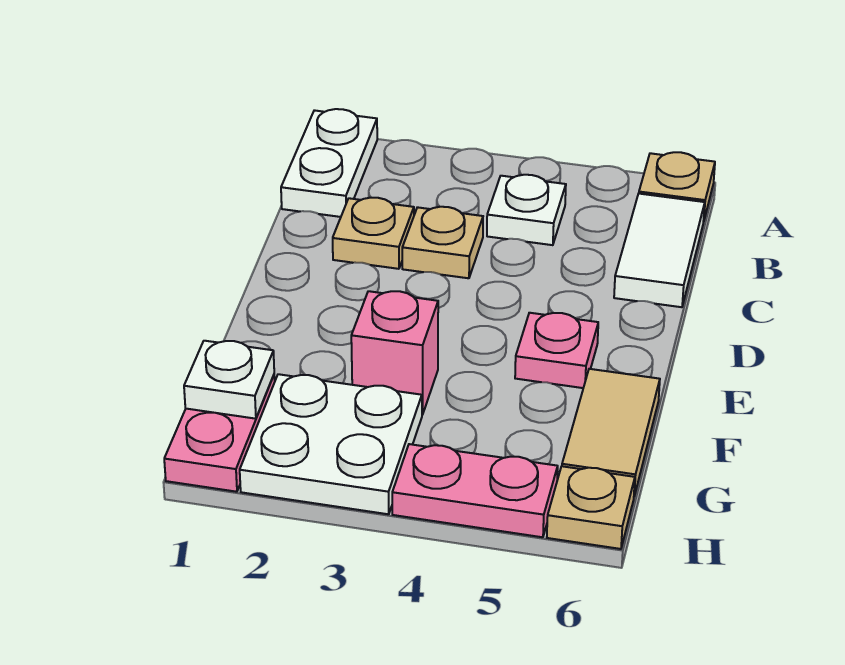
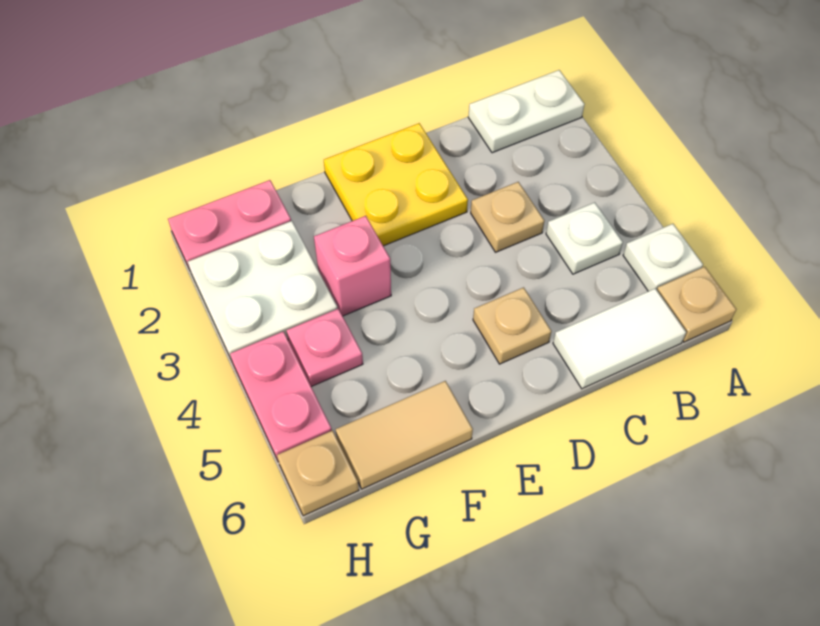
tan 1x1 plate [333,198,414,269] -> tan 1x1 plate moved to [473,287,551,364]
none -> yellow 2x2 plate [324,123,468,246]
pink 1x1 plate [515,313,598,388] -> pink 1x1 plate moved to [286,309,363,387]
white 1x1 plate [184,341,274,419] -> white 1x1 plate moved to [623,224,703,291]

